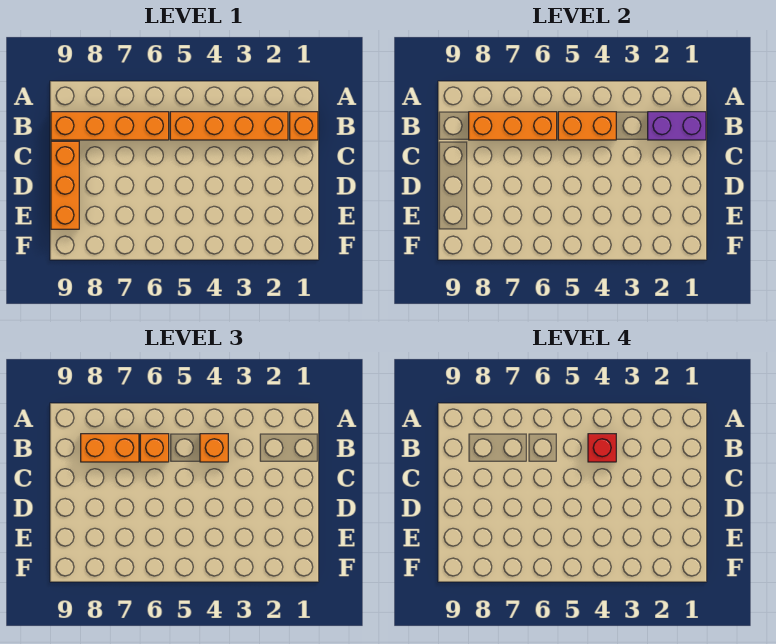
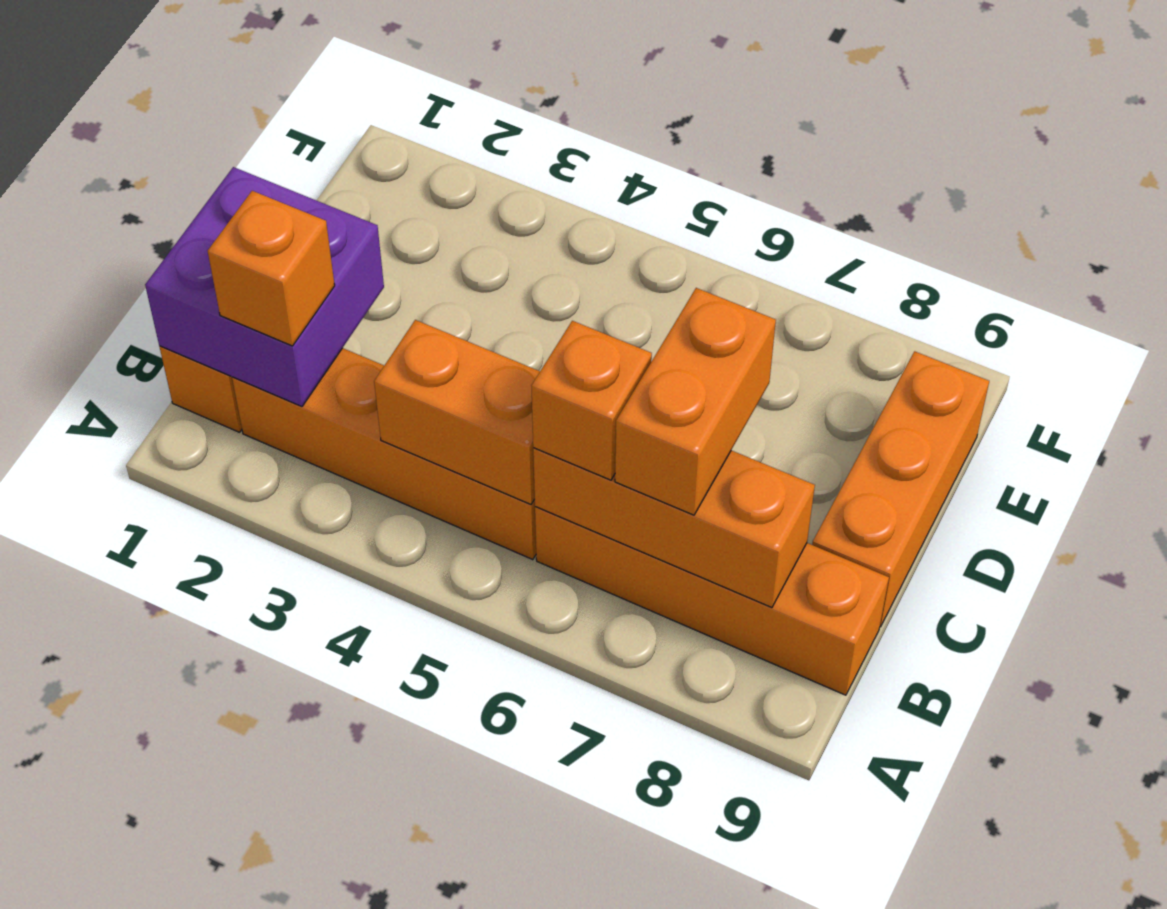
purple 1x2 brick [648,112,706,140] -> purple 2x2 brick [145,167,384,406]
orange 1x1 brick [200,434,228,462] -> orange 1x1 brick moved to [208,191,335,346]
red 1x1 brick [588,434,616,462] -> none
orange 1x2 brick [81,434,139,462] -> orange 1x2 brick turned to [615,288,776,515]

